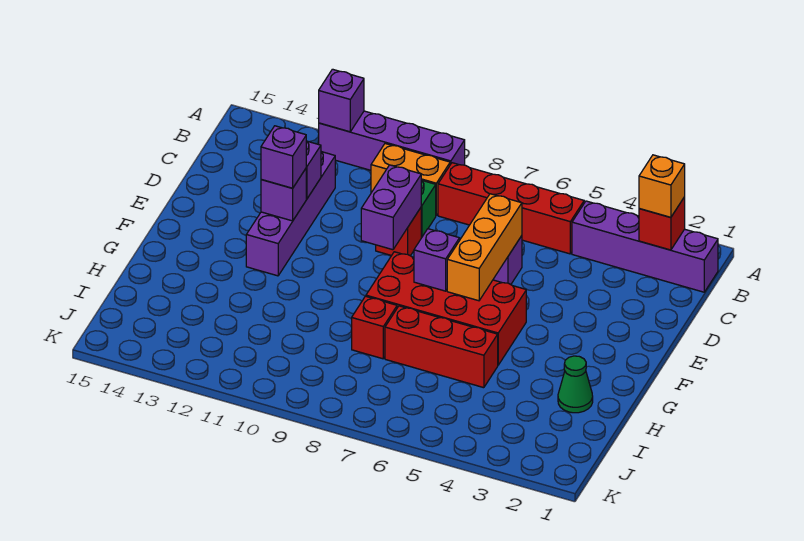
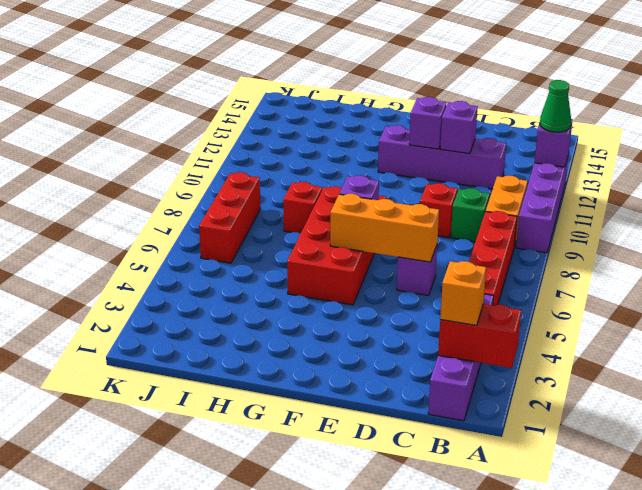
red 1x1 brick [639,197,685,250] -> red 1x2 brick [438,304,521,368]
purple 1x2 brick [361,165,421,250] -> none
purple 1x1 brick [261,126,306,188] -> none
green 1x1 cone [558,356,593,413] -> green 1x1 cone moved to [540,80,571,132]
red 1x3 brick [385,306,498,388] -> red 1x3 brick moved to [199,172,260,263]

